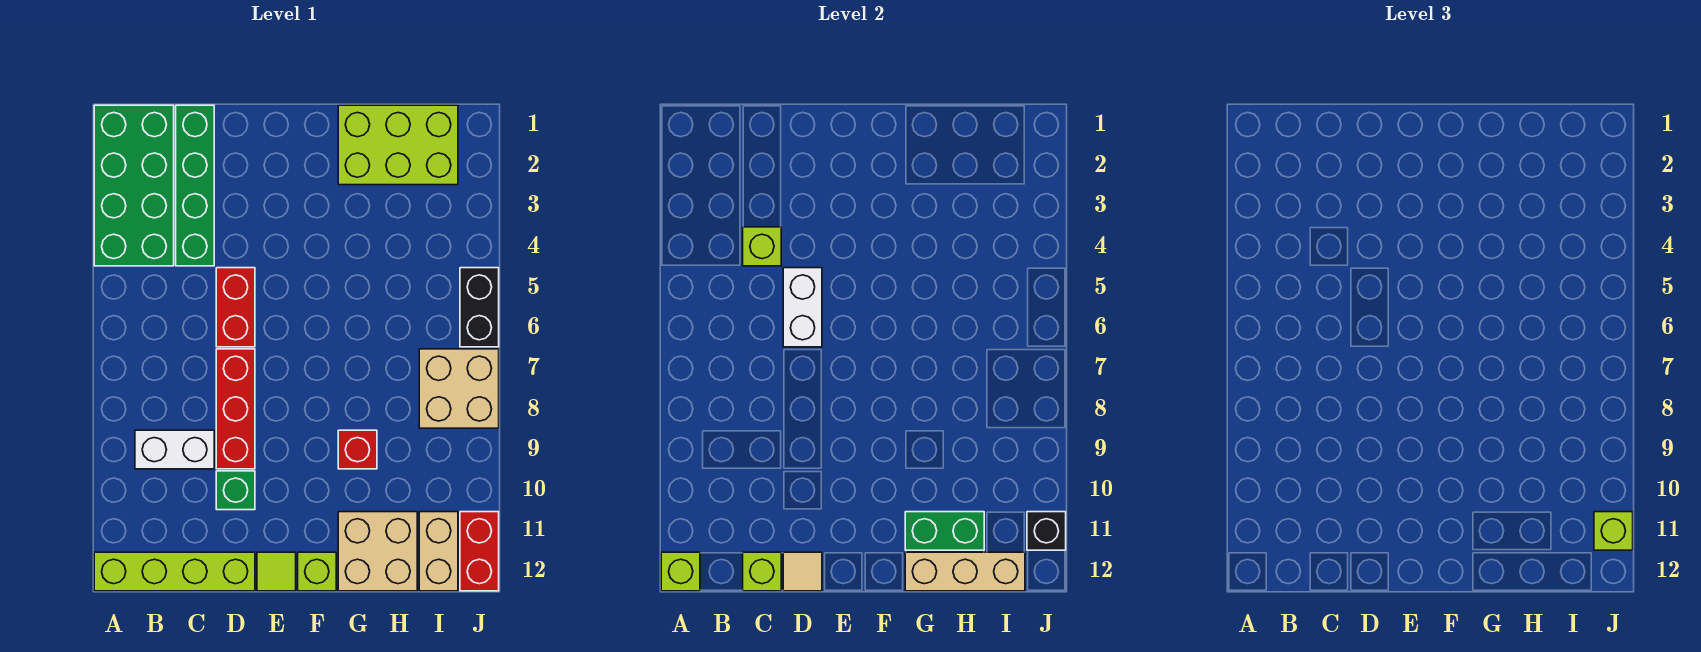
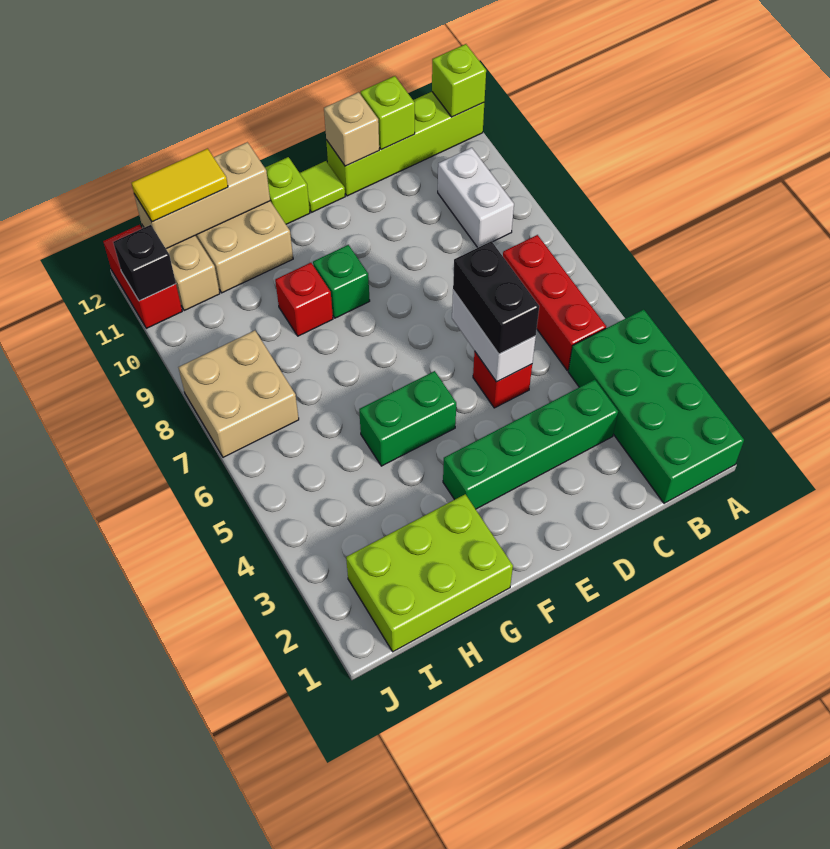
white 1x2 brick [135,430,214,469] -> white 1x2 brick turned to [438,148,514,248]
green 1x4 brick [176,105,214,266] -> green 1x4 brick turned to [443,380,618,509]
lime 1x1 brick [743,227,781,266] -> none
red 1x2 brick [216,268,255,347] -> red 1x1 brick [473,351,532,408]
red 1x3 brick [216,349,255,469] -> red 1x3 brick moved to [503,235,606,370]
green 1x1 brick [216,471,255,510] -> green 1x1 brick moved to [313,245,370,318]
tan 1x1 tile [783,552,822,591] -> tan 1x1 brick [324,92,379,166]
green 1x2 brick [905,512,984,550] -> green 1x2 brick moved to [359,371,456,466]
none -> yellow 1x2 tile [132,149,228,222]
black 1x2 brick [460,268,499,347] -> black 1x2 brick moved to [453,241,539,354]
lime 1x1 brick [1594,512,1633,550] -> none

